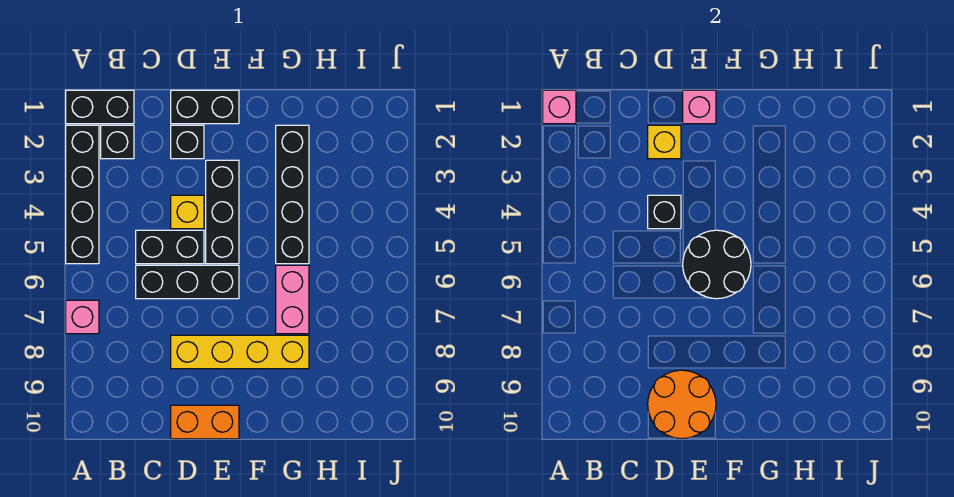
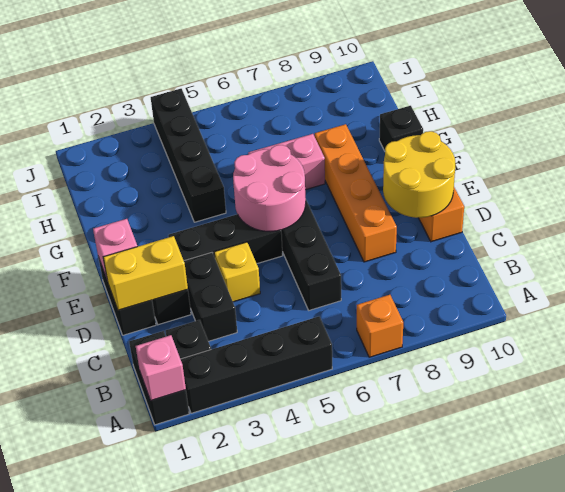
pink 1x1 brick [66,300,99,334] -> orange 1x1 brick [357,294,403,357]
black 1x2 brick [136,230,204,264] -> black 1x2 brick moved to [184,253,237,341]
yellow 1x1 brick [648,125,681,159] -> yellow 1x2 brick [103,236,188,310]
black 1x1 brick [648,195,681,229] -> black 1x1 brick moved to [379,106,423,151]
yellow 1x4 brick [171,335,309,369] -> orange 1x4 brick [315,124,397,262]
orange 2x2 round brick [648,370,716,439] -> yellow 2x2 round brick [383,131,455,218]
black 2x2 round brick [683,230,751,299] -> pink 2x2 round brick [233,145,306,232]
black 1x4 brick [276,125,309,264] -> black 1x4 brick turned to [151,89,226,222]

